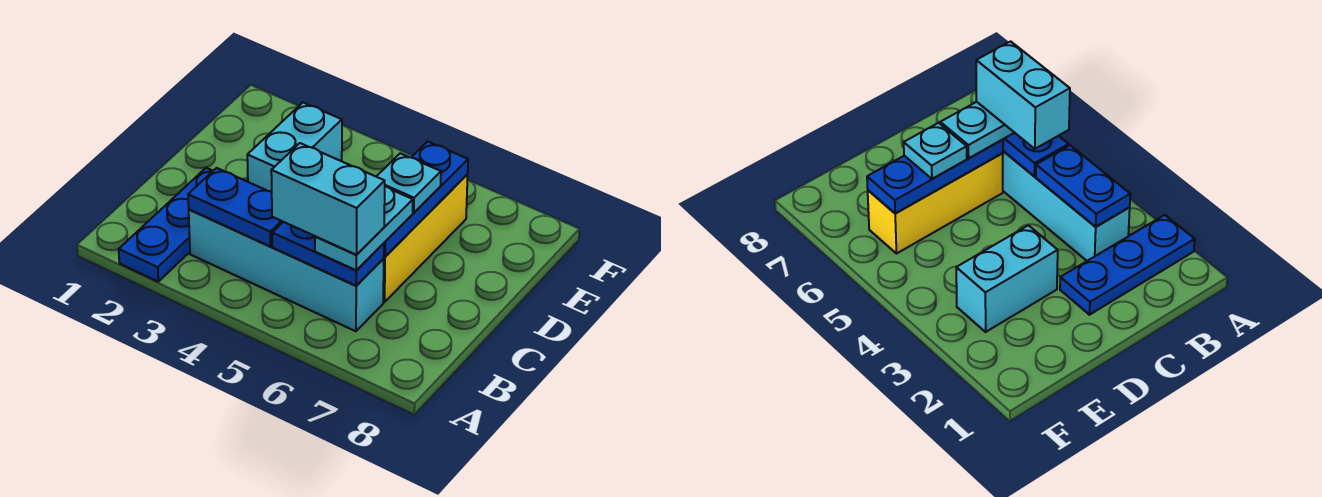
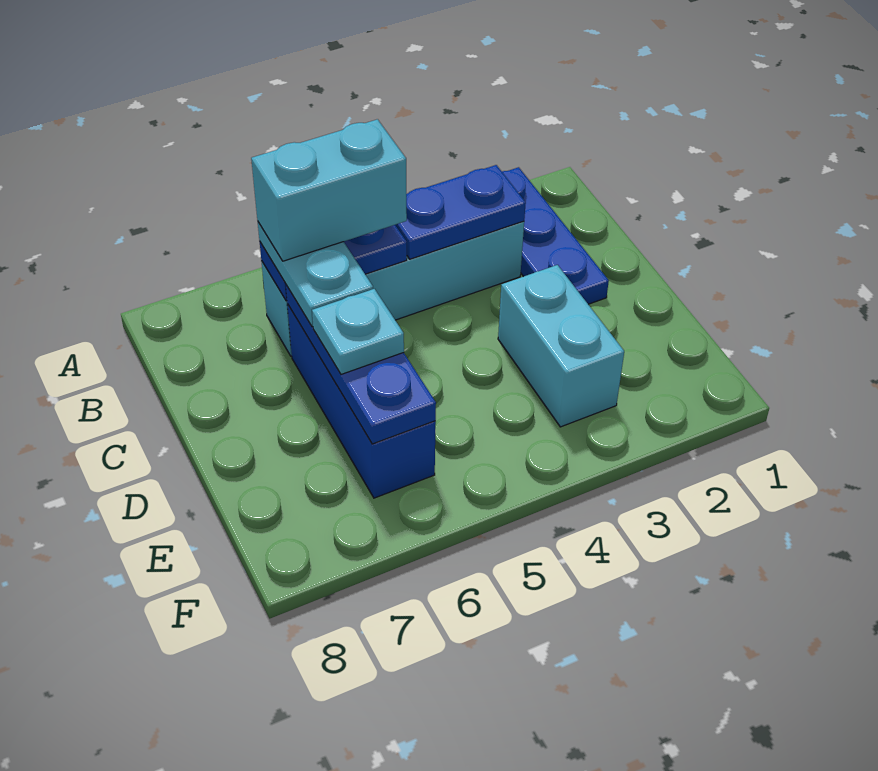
yellow 1x3 brick [383,175,468,302] -> blue 1x3 brick [287,304,436,498]

